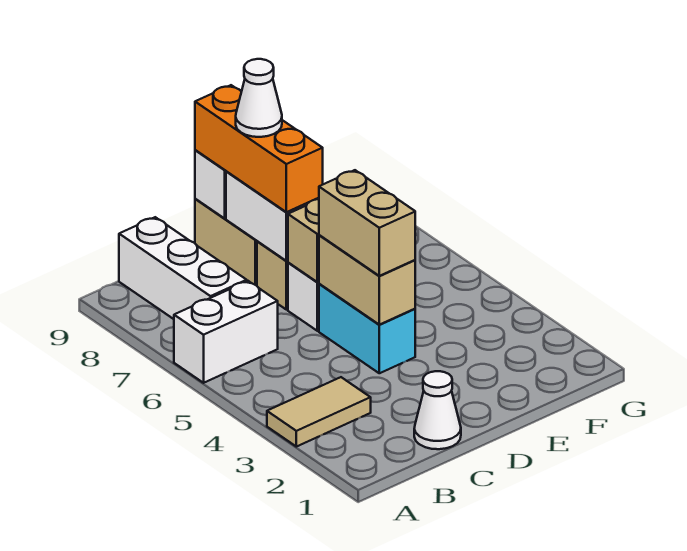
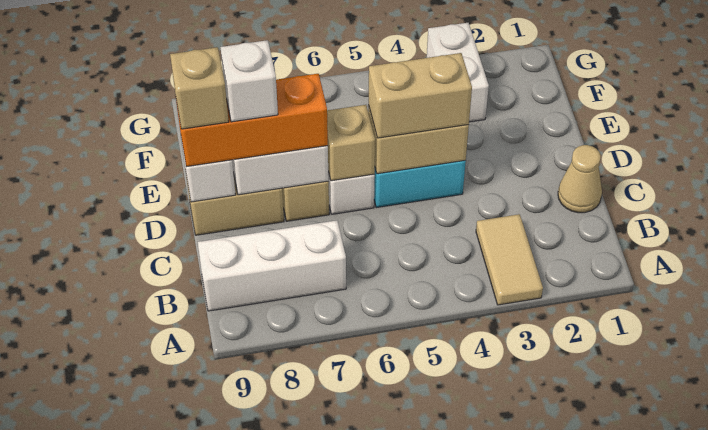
white 1x2 brick [174,281,278,383] -> white 1x2 brick moved to [427,23,489,122]
white 1x1 cone [414,371,461,449] -> tan 1x1 cone [558,145,602,213]
white 1x1 cone [236,59,282,137] -> white 1x1 brick [220,40,278,122]
none -> tan 1x1 brick [170,47,229,129]

